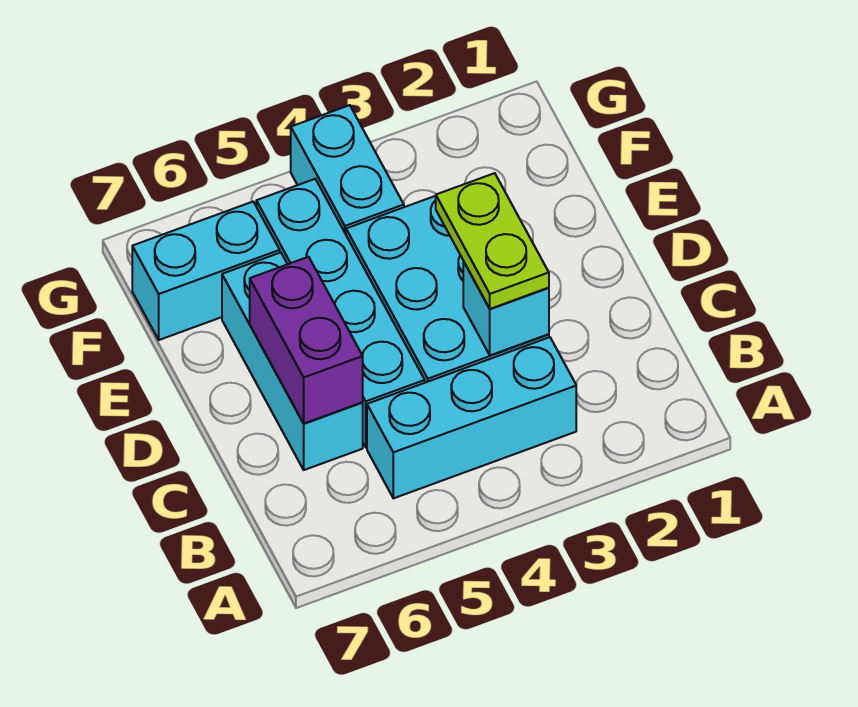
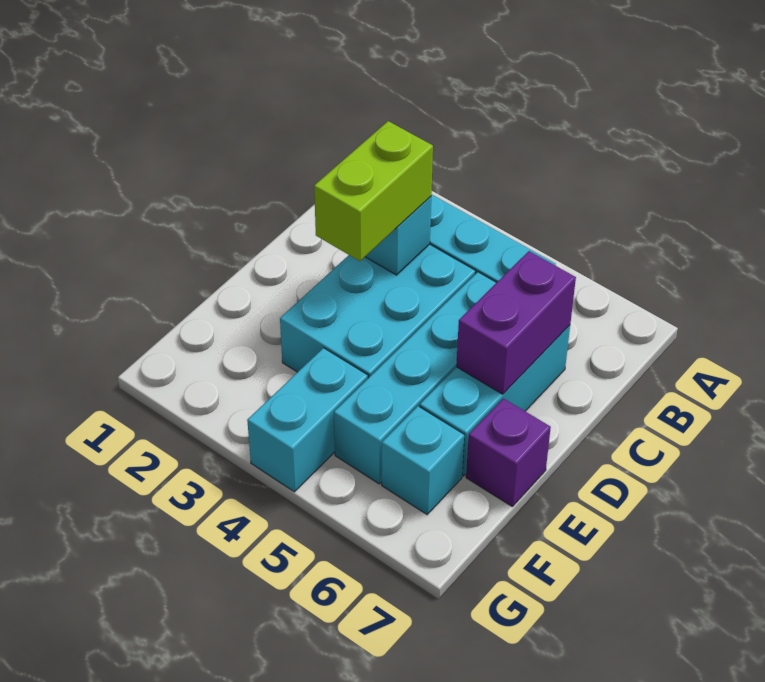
lime 1x2 plate [436,173,549,309] -> lime 1x2 brick [314,121,433,261]
none -> purple 1x1 brick [466,398,551,506]
cyan 1x2 brick [132,202,280,340] -> cyan 1x1 brick [382,406,464,514]

